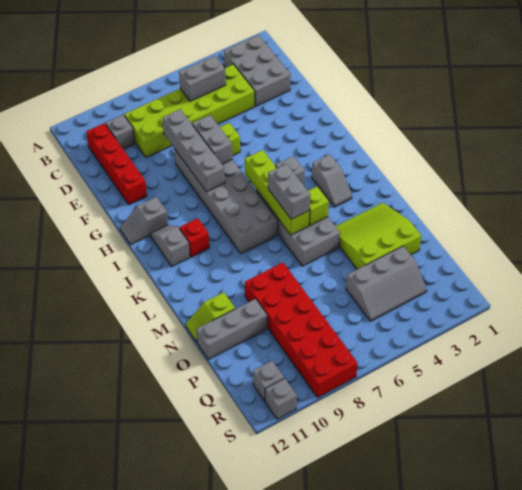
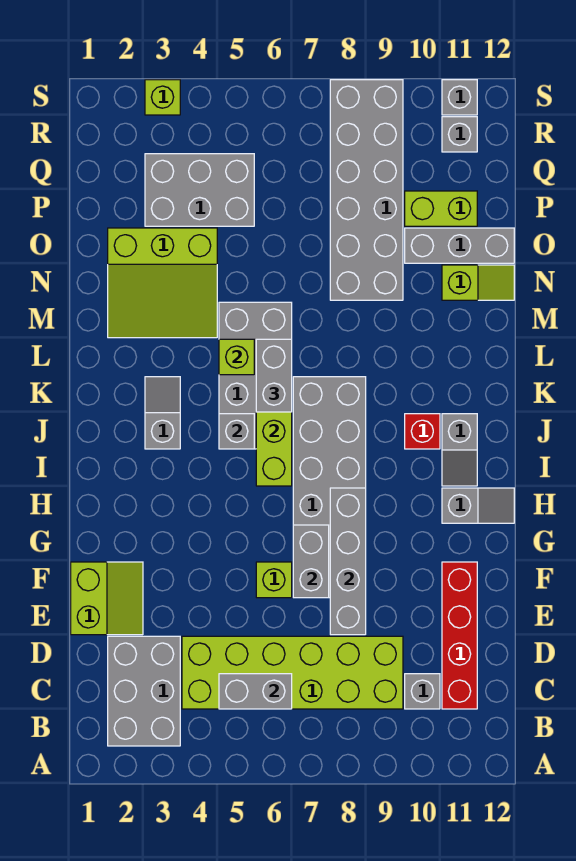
none -> lime 2x2 slope [71,562,143,635]
red 2x6 brick [245,263,358,397] -> grey 2x6 brick [330,80,403,300]
grey 2x3 slope [346,246,427,321] -> grey 2x3 brick [145,154,254,226]
none -> lime 1x2 brick [405,191,477,226]
none -> lime 1x1 brick [145,80,180,115]

